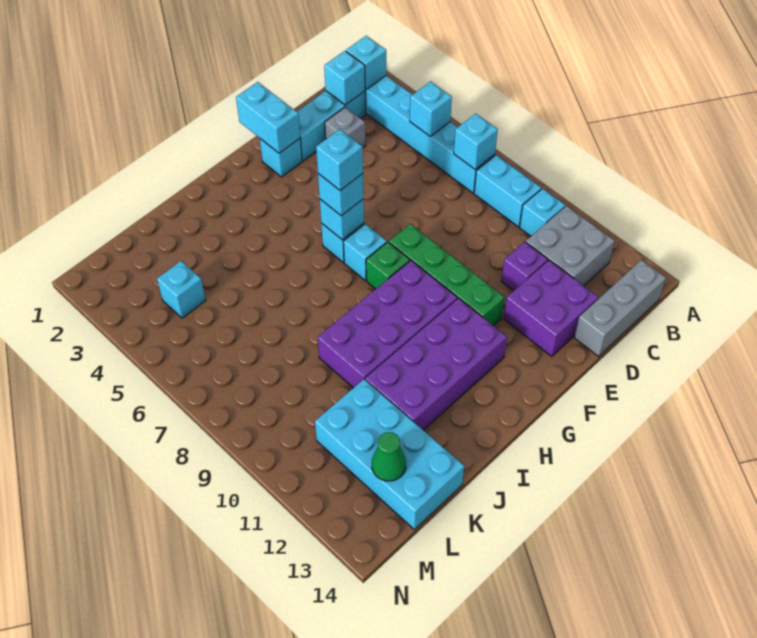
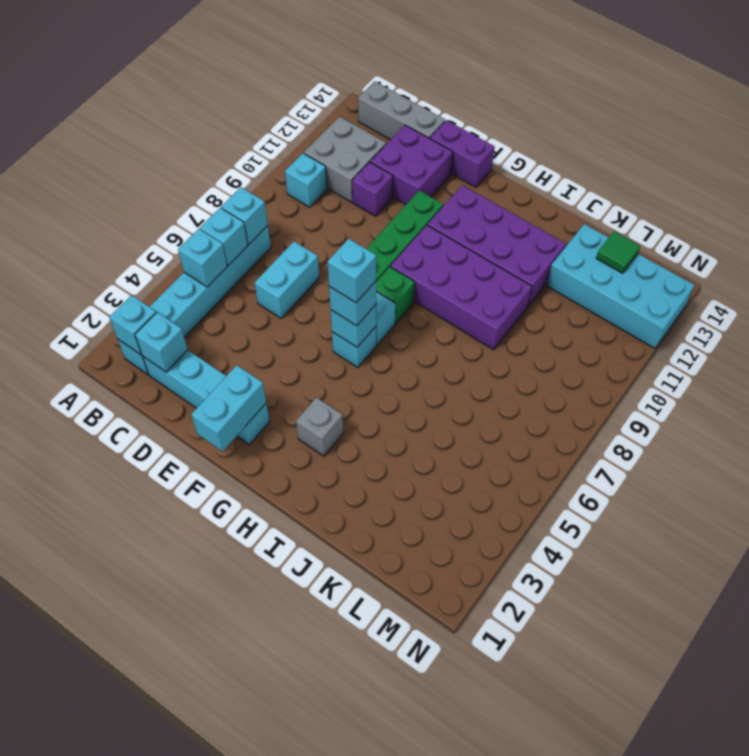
cyan 1x2 brick [474,155,541,227] -> cyan 1x2 brick moved to [255,242,319,318]
grey 1x1 brick [325,107,366,147] -> grey 1x1 brick moved to [296,397,343,456]
none -> purple 1x2 brick [430,120,495,187]
cyan 2x4 brick [315,379,464,529] -> cyan 2x4 brick turned to [547,224,694,348]
cyan 1x1 brick [157,261,206,318] -> cyan 1x1 brick moved to [200,208,248,265]
green 1x1 cone [372,432,406,481] -> green 1x1 tile [596,232,640,273]

